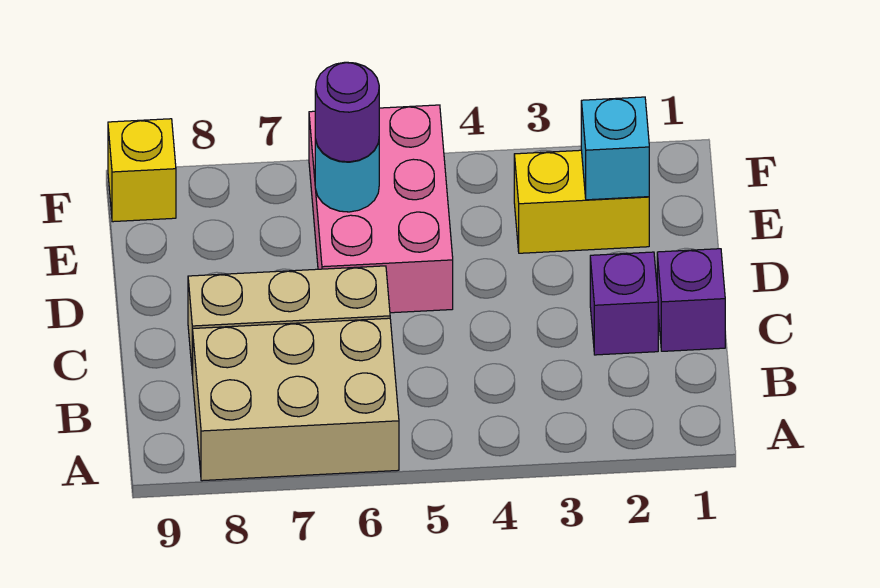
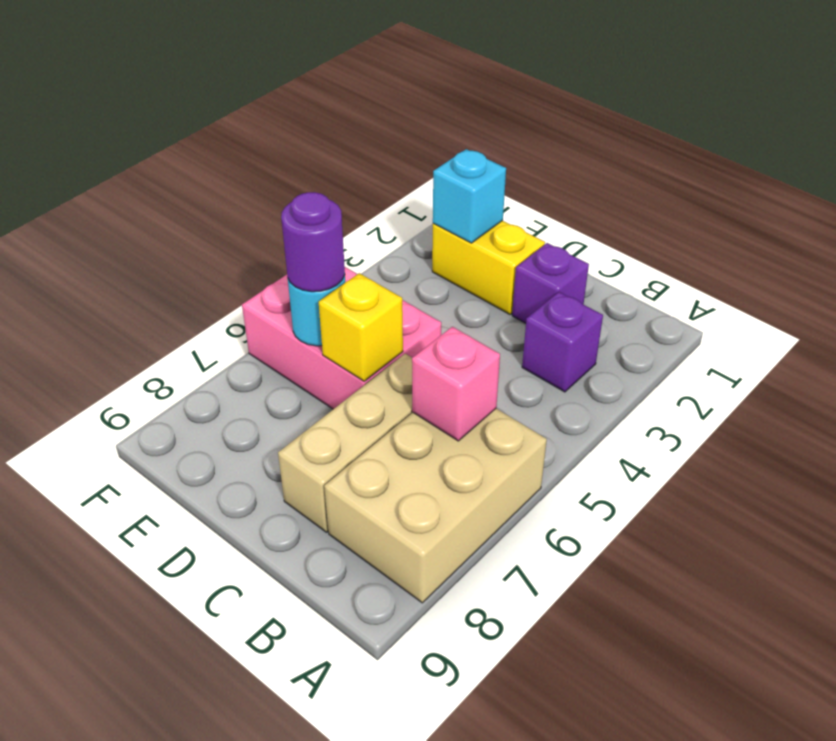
none -> pink 1x1 brick [412,327,500,441]
purple 1x1 brick [657,249,725,351] -> purple 1x1 brick moved to [522,292,603,392]
yellow 1x2 brick [514,150,649,253] -> yellow 1x2 brick turned to [432,221,545,314]
yellow 1x1 brick [108,119,176,222] -> yellow 1x1 brick moved to [319,273,403,381]

